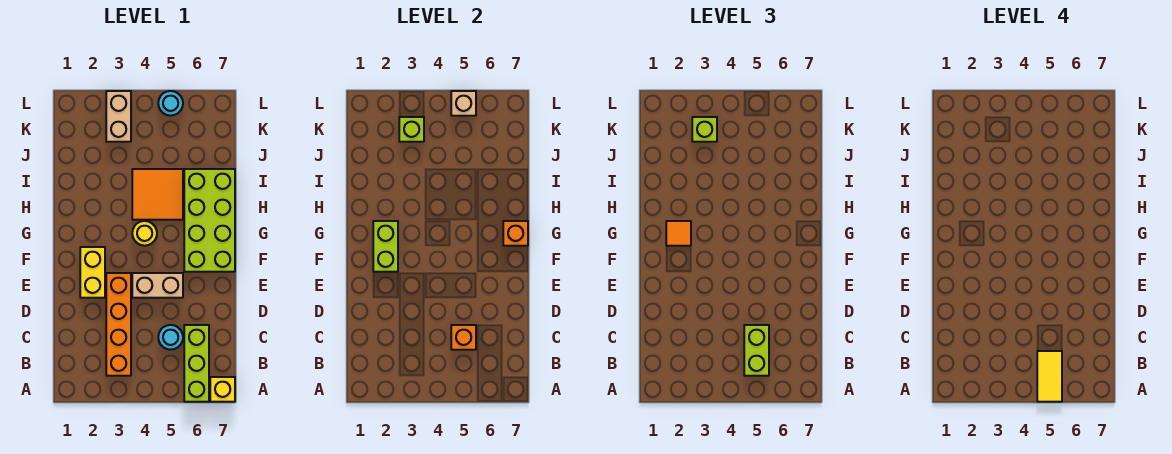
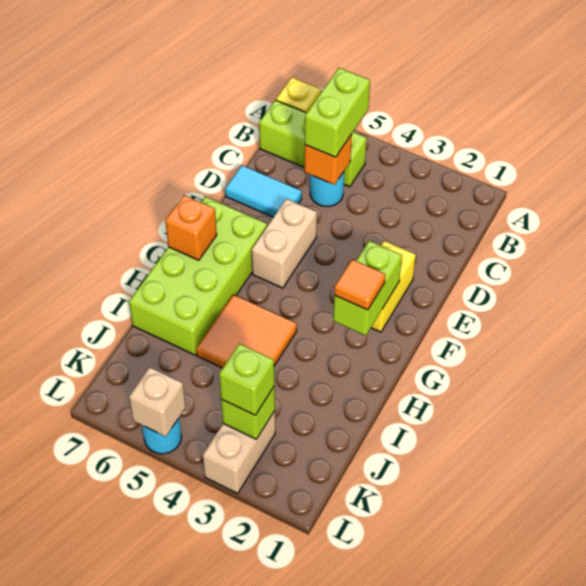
yellow 1x2 tile [1037,351,1062,402] -> none
lime 1x3 brick [184,325,209,402] -> lime 1x3 brick turned to [259,100,367,187]
orange 1x4 brick [106,273,131,376] -> none
none -> cyan 1x2 tile [225,165,302,217]
tan 1x2 brick [132,273,183,298] -> tan 1x2 brick turned to [251,199,317,288]
yellow 1x1 round brick [132,221,157,246] -> none

